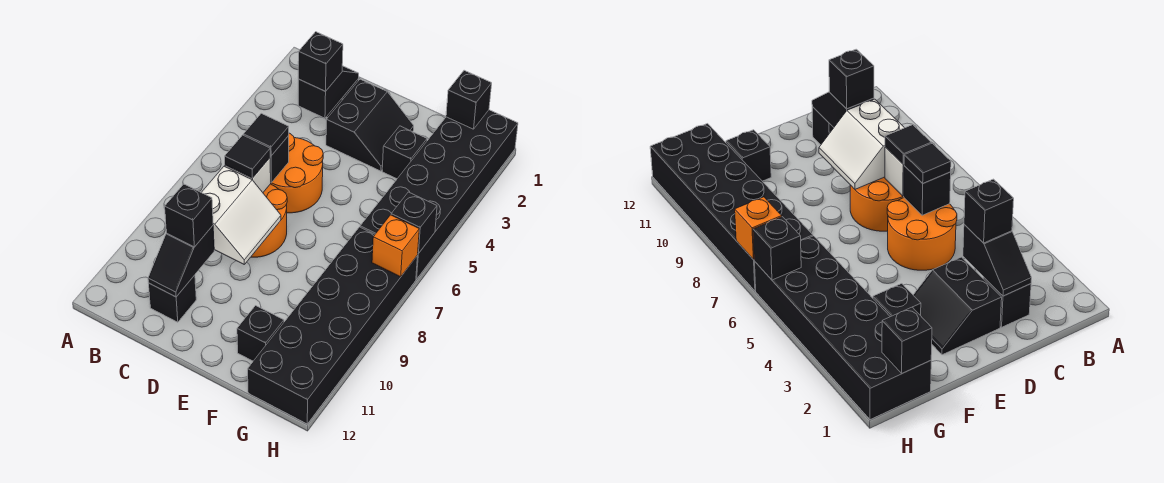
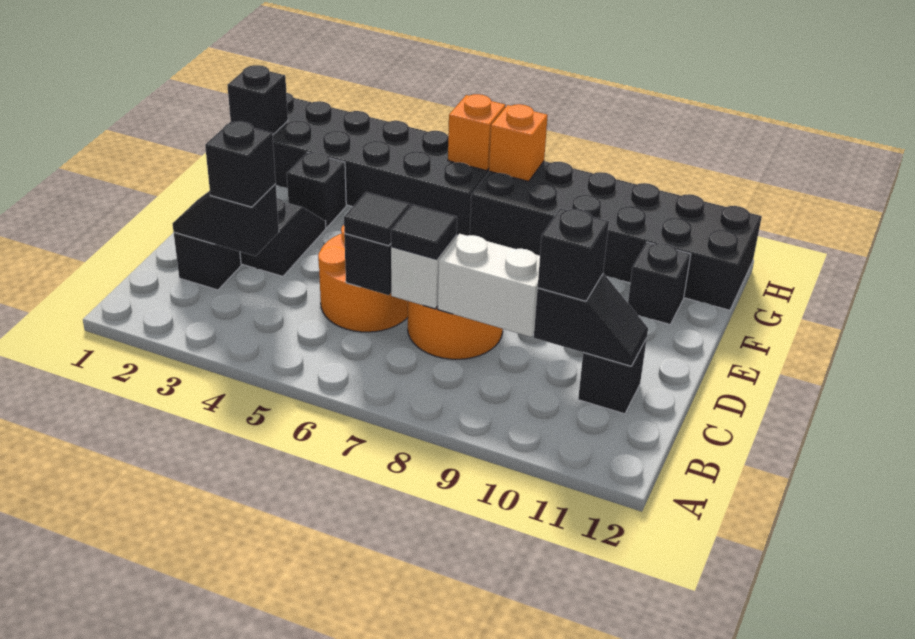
black 1x1 brick [391,192,437,254] -> orange 1x1 brick [448,94,505,171]

